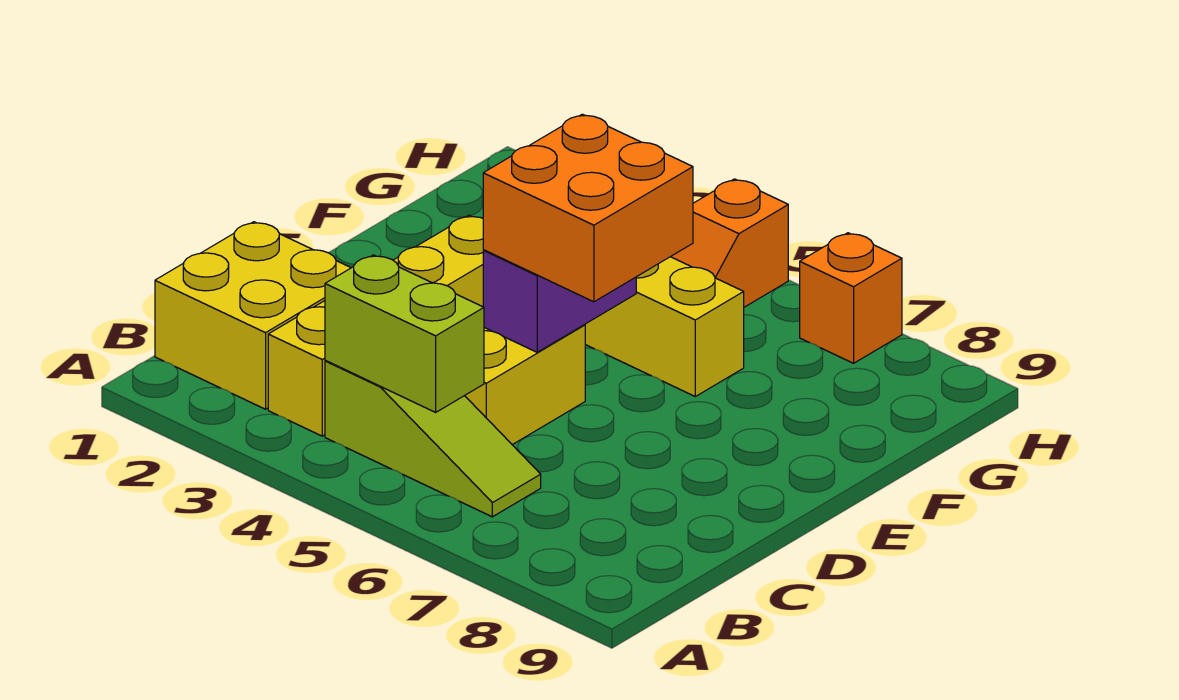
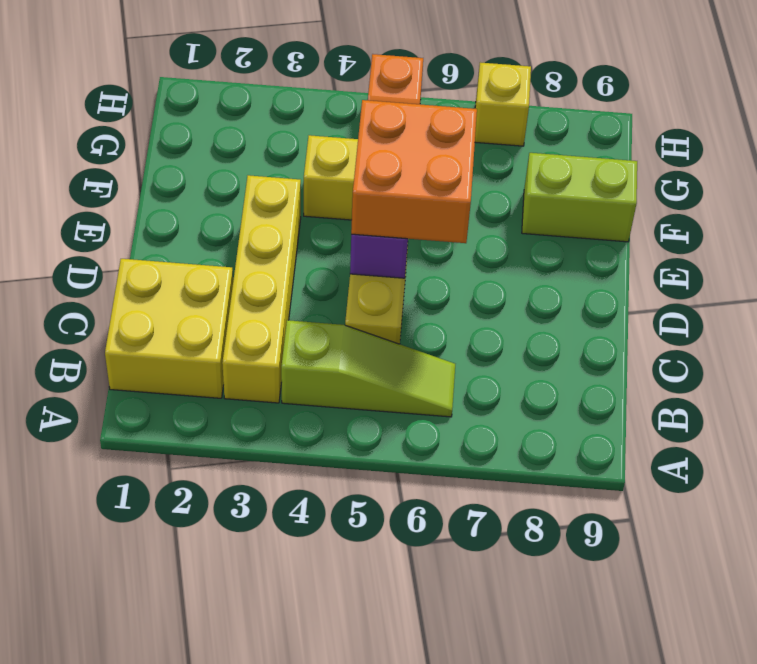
lime 1x2 brick [325,255,484,412] -> lime 1x2 brick moved to [522,153,637,242]
orange 1x1 brick [800,233,902,363] -> yellow 1x1 brick [475,62,531,146]

